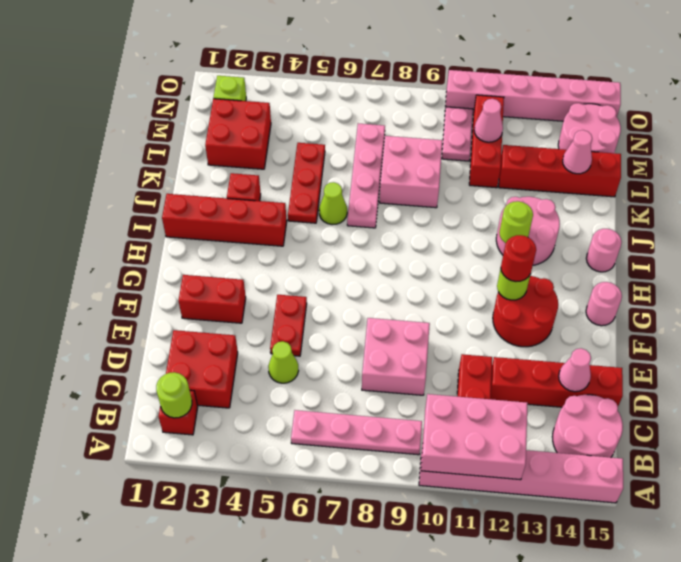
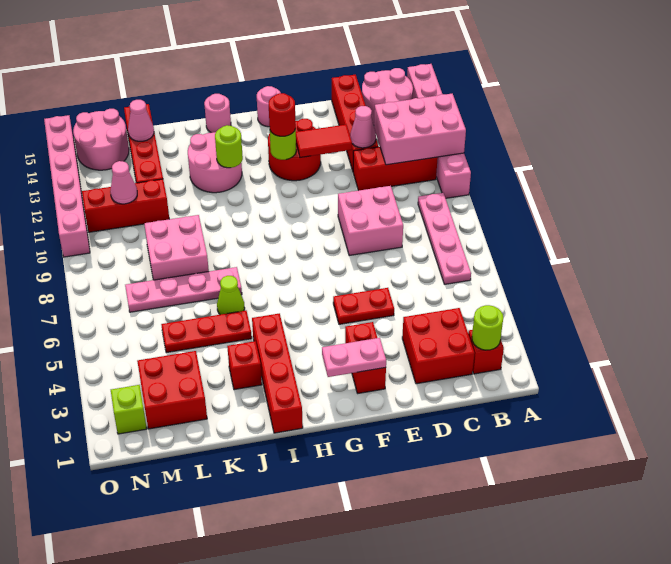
pink 2x3 brick [421,394,528,480] -> pink 2x3 brick turned to [374,94,466,165]
lime 1x1 cone [268,341,299,383] -> none
pink 1x1 cone [559,348,591,392] -> pink 1x1 cone moved to [350,106,376,148]
none -> red 1x2 tile [296,125,352,158]
pink 1x2 plate [442,107,473,161] -> pink 1x2 plate moved to [322,338,386,377]

